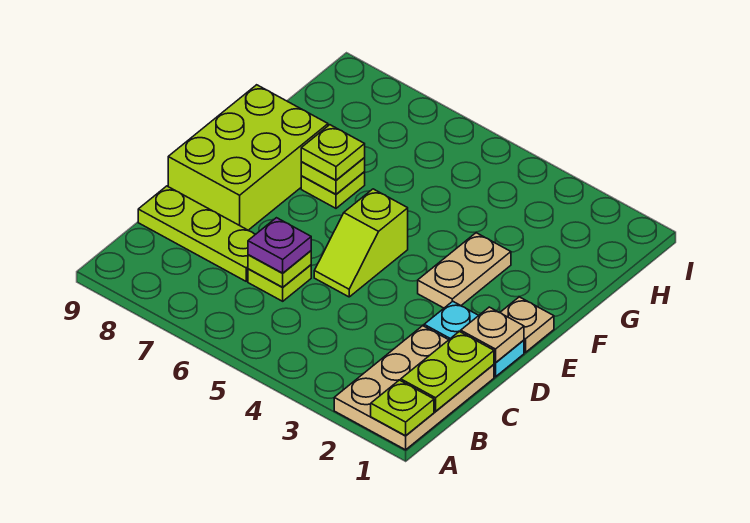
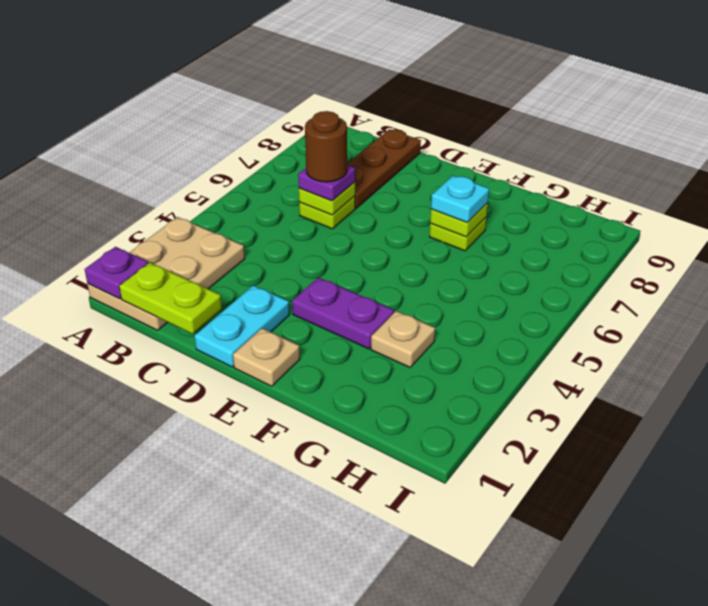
tan 2x3 plate [334,326,494,450] -> tan 2x3 plate turned to [87,217,245,330]
lime 1x1 plate [371,380,434,436] -> purple 1x1 plate [85,247,148,299]
none -> brown 1x1 round brick [305,111,347,182]
lime 1x3 plate [138,186,255,281] -> brown 1x3 plate [347,129,421,208]
tan 1x1 plate [461,307,524,363] -> tan 1x1 plate moved to [371,311,435,367]
lime 1x2 slope [314,189,408,297] -> none
lime 2x3 brick [168,85,328,230] -> none
tan 1x2 plate [418,233,511,308] -> purple 1x2 plate [292,277,394,349]
lime 1x1 plate [301,125,365,180] -> cyan 1x1 plate [431,176,489,223]

